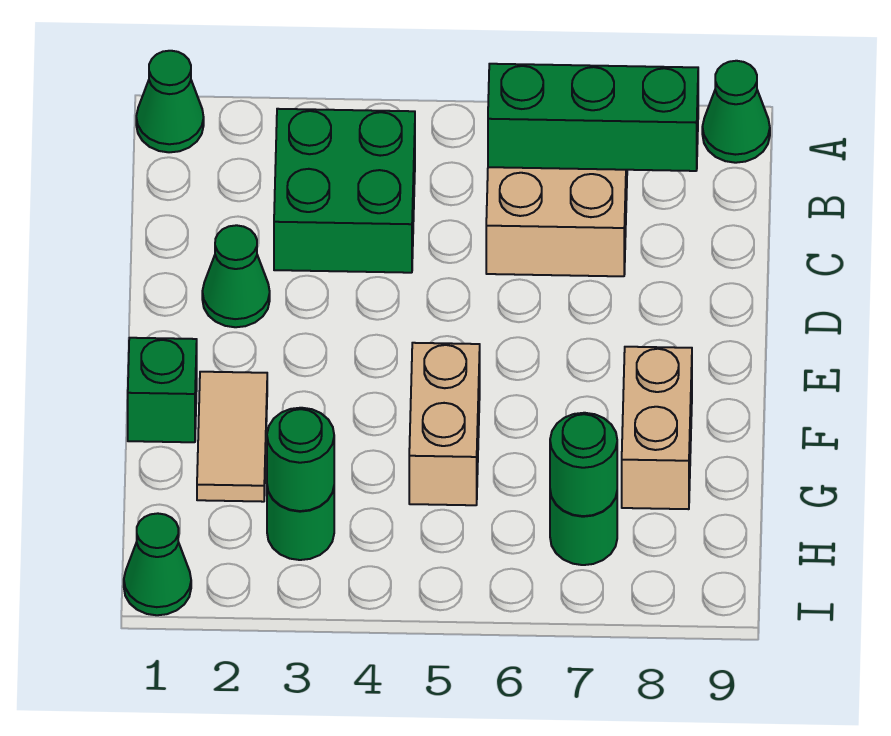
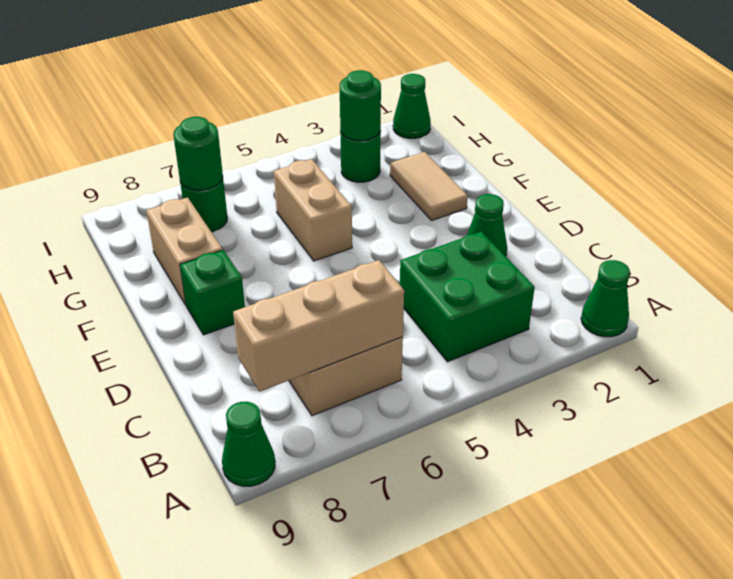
green 1x3 brick [488,64,698,171] -> tan 1x3 brick [233,260,404,392]
green 1x1 brick [128,338,197,442] -> green 1x1 brick moved to [180,250,245,335]

